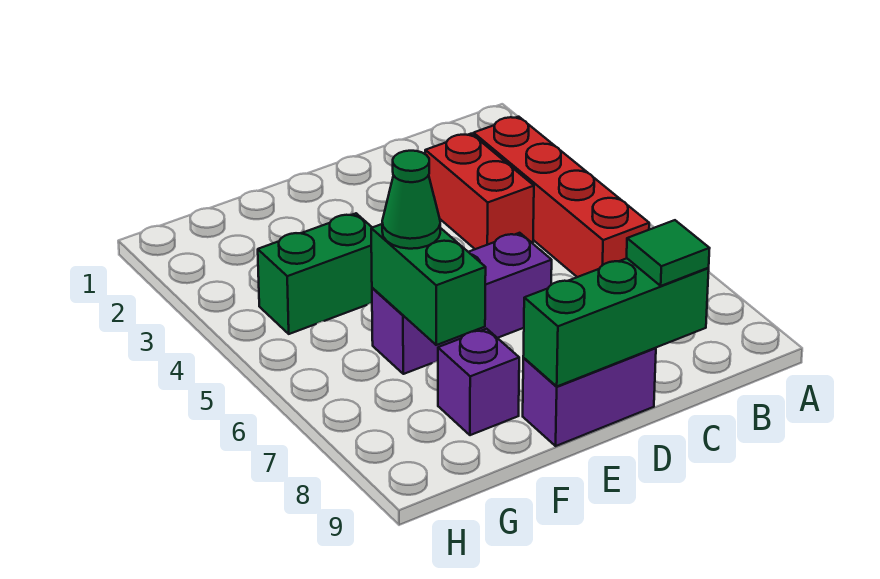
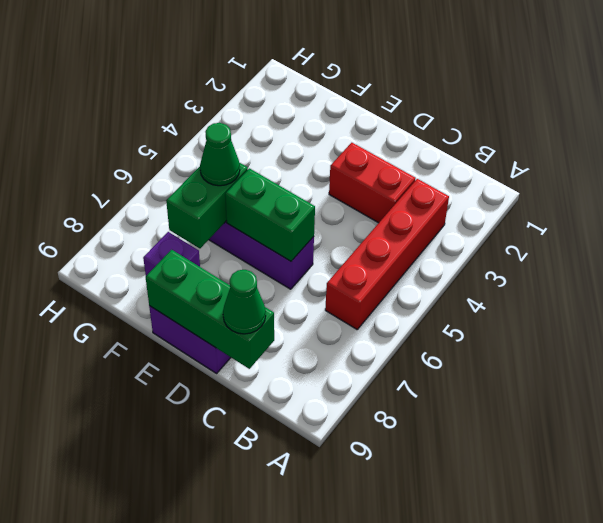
red 1x2 brick [425,134,534,249] -> red 1x2 brick turned to [329,143,415,223]
green 1x1 tile [627,220,710,286] -> green 1x1 cone [223,270,266,334]
green 1x2 brick [258,213,372,334] -> green 1x2 brick moved to [225,168,315,261]

